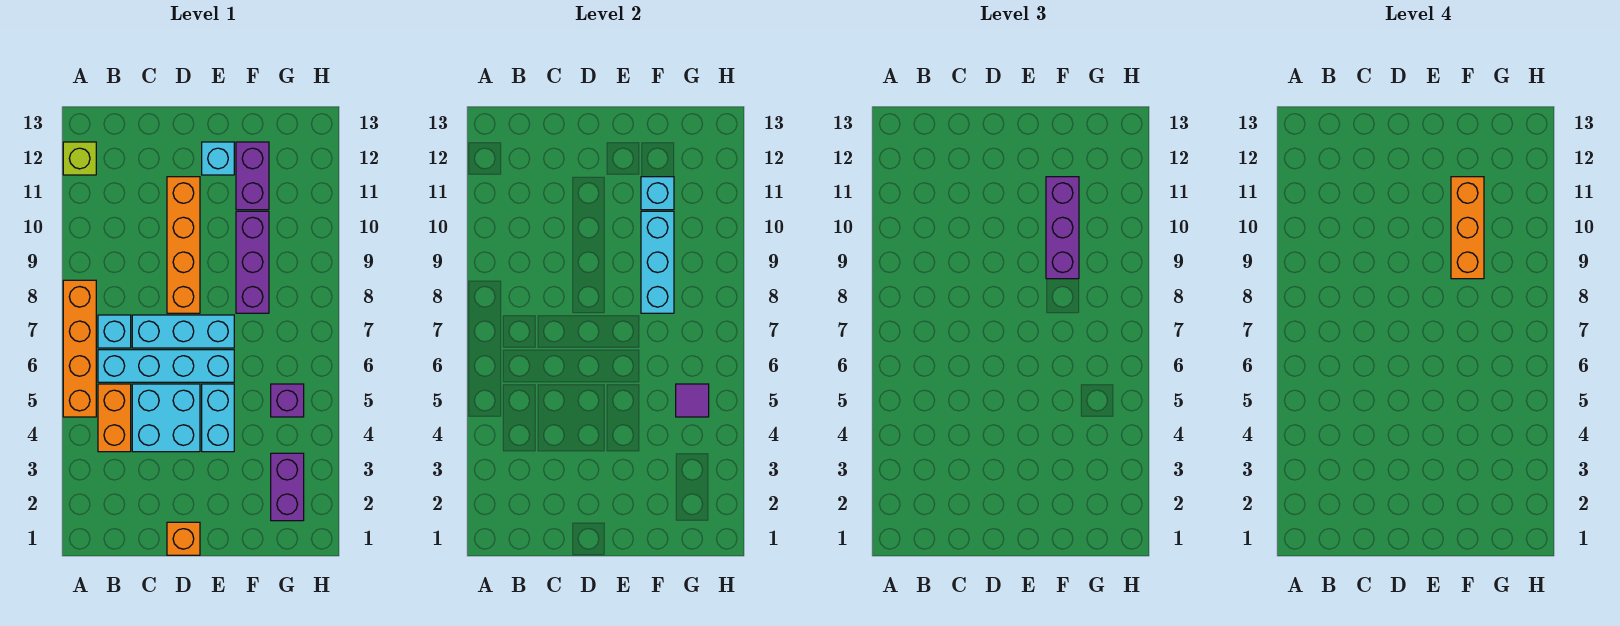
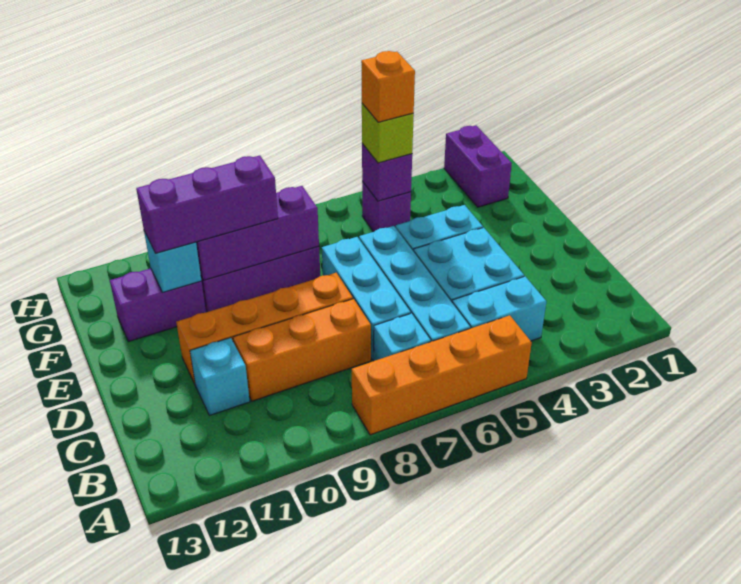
lime 1x1 brick [63,142,96,175] -> lime 1x1 brick moved to [362,104,414,163]
orange 1x2 brick [98,384,131,452] -> cyan 1x2 brick [452,276,546,341]
orange 1x1 brick [167,522,200,555] -> orange 1x1 brick moved to [361,51,415,122]
cyan 1x1 brick [202,142,234,175] -> cyan 1x1 brick moved to [190,338,250,416]
cyan 1x3 brick [641,211,674,313] -> purple 1x3 brick [196,186,319,280]
orange 1x3 brick [1451,177,1484,279] -> orange 1x3 brick moved to [233,299,371,401]
purple 1x2 brick [271,453,304,521] -> purple 1x2 brick turned to [444,126,512,207]
purple 1x1 tile [676,384,709,417] -> purple 1x1 brick [362,144,412,201]

